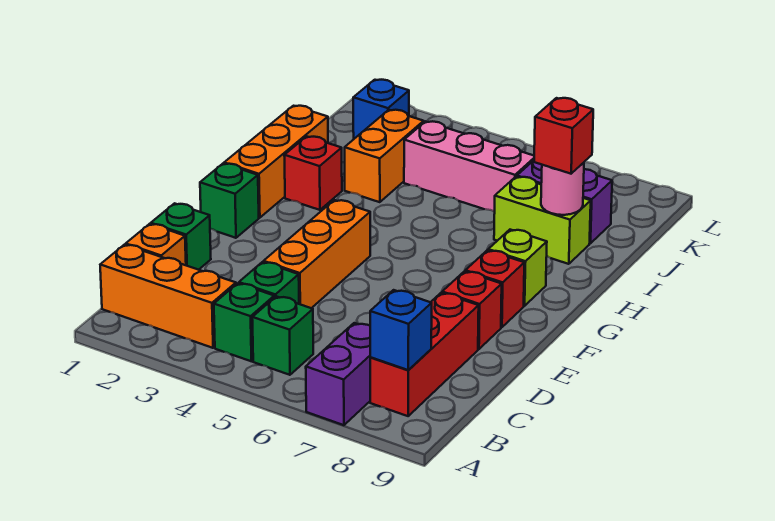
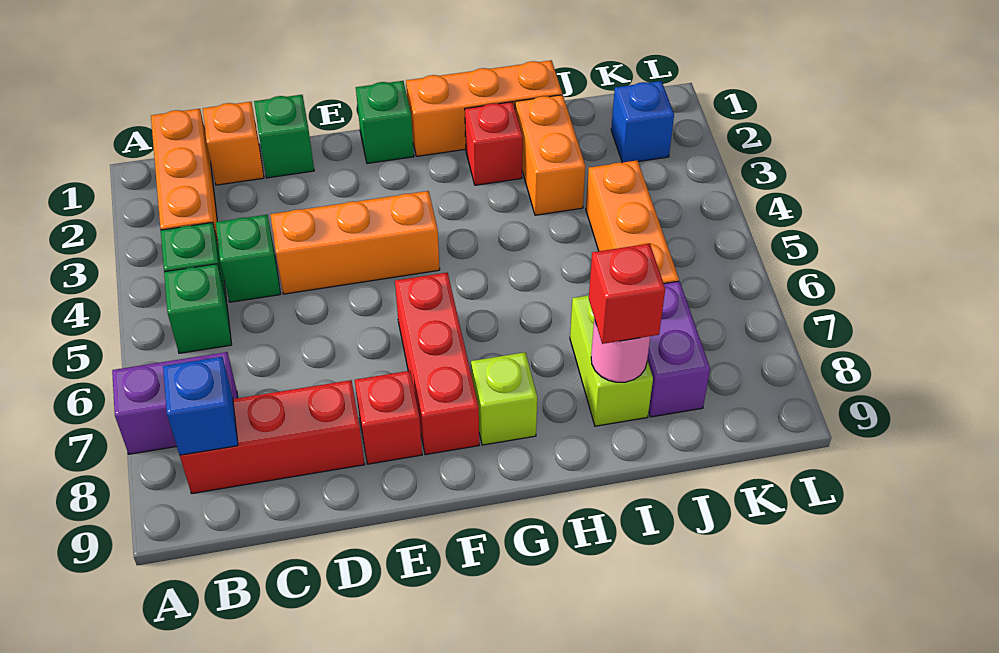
red 1x1 brick [465,250,524,327] -> red 1x3 brick [395,273,479,455]
orange 1x2 brick [345,110,424,202] -> orange 1x2 brick turned to [515,95,585,215]
pink 1x3 brick [404,121,534,212] -> orange 1x3 brick [586,161,679,284]

